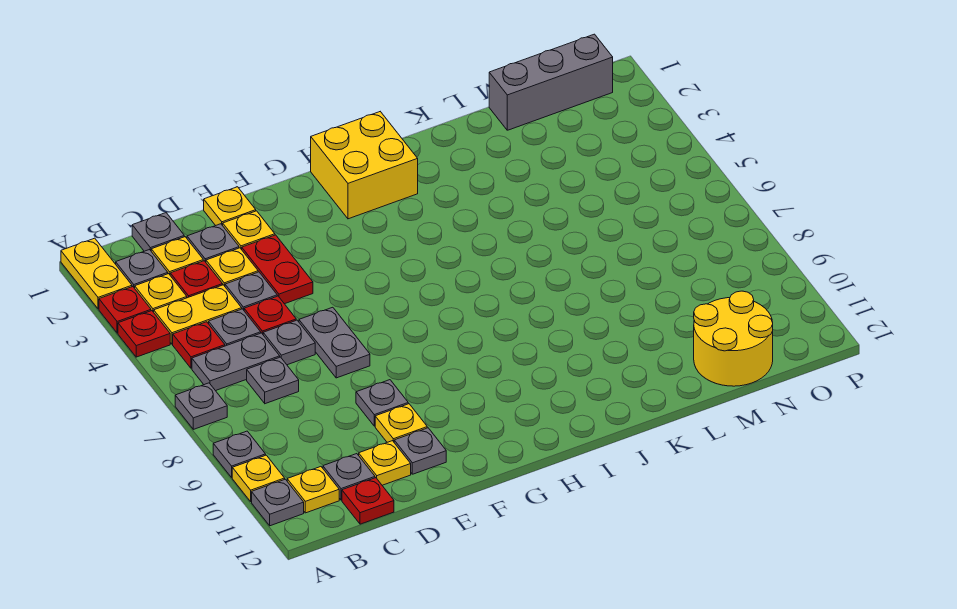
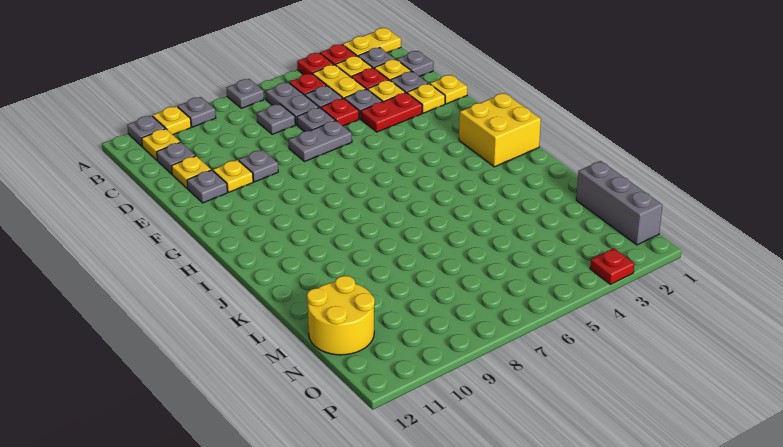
red 1x1 plate [342,478,394,524] -> red 1x1 plate moved to [590,248,634,284]

